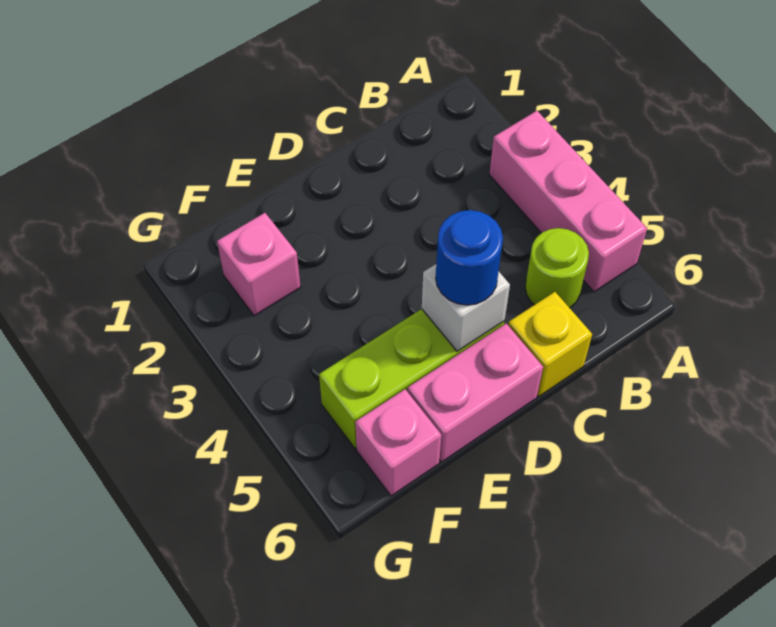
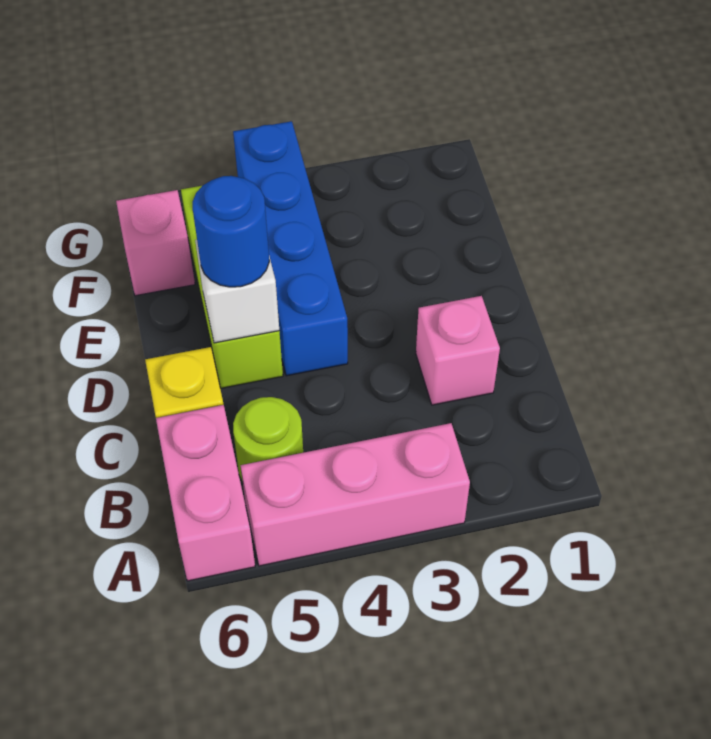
none -> blue 1x4 brick [233,121,348,376]
pink 1x2 brick [408,323,543,462] -> pink 1x2 brick moved to [156,405,255,581]
pink 1x1 brick [217,213,301,316] -> pink 1x1 brick moved to [416,296,500,405]

